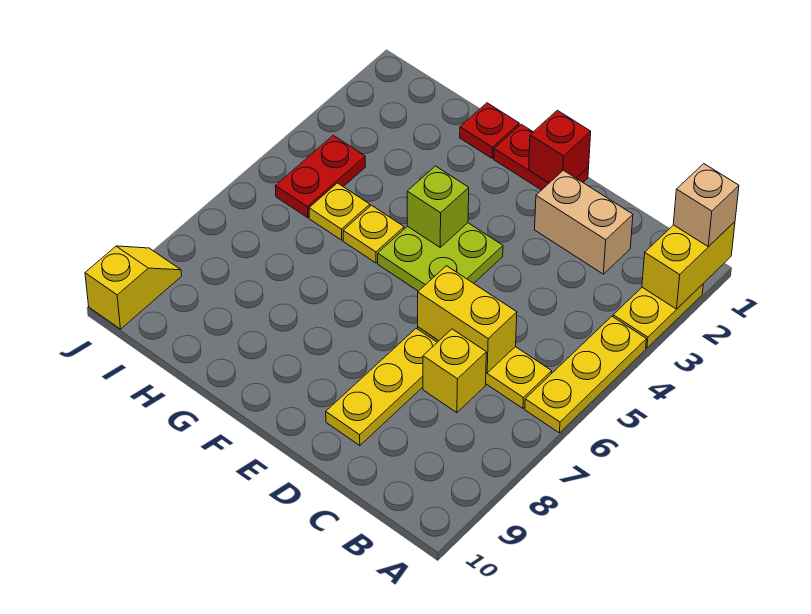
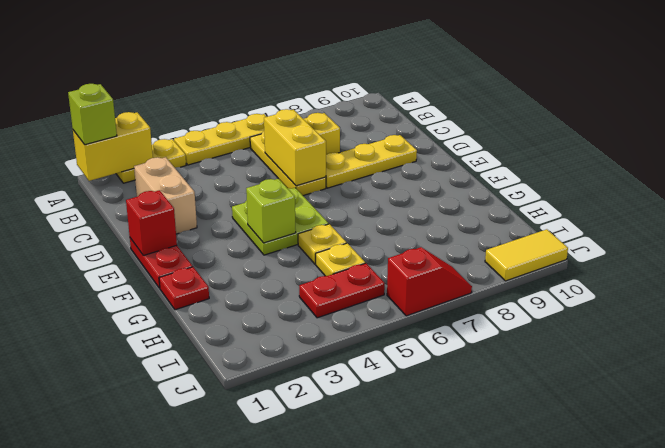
tan 1x1 brick [673,164,739,247] -> lime 1x1 brick [68,84,117,145]
none -> red 1x2 slope [387,247,472,316]
yellow 1x2 slope [85,246,182,329] -> yellow 1x2 tile [485,229,568,281]

